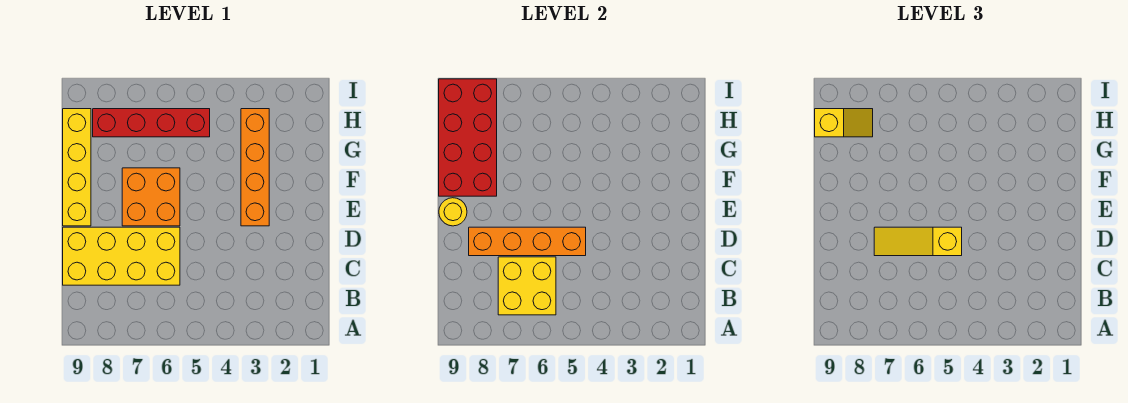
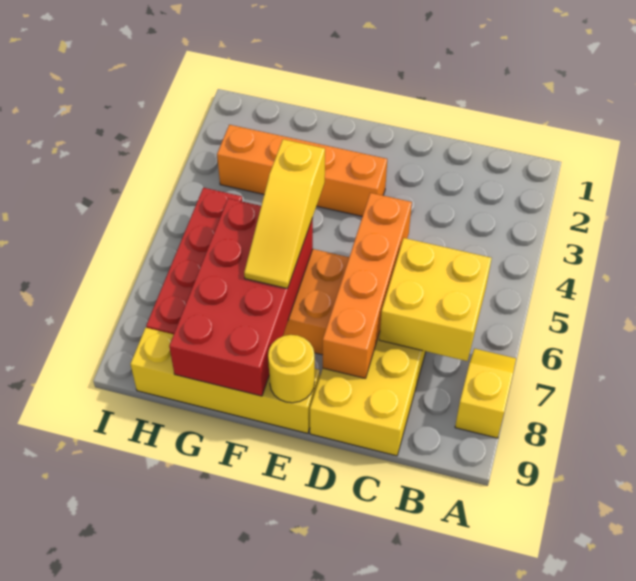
yellow 1x3 slope [874,227,962,256] -> yellow 1x3 slope moved to [244,139,325,289]
red 2x4 brick [439,79,497,196] -> red 2x4 brick turned to [169,198,313,396]
yellow 1x2 slope [815,109,873,137] -> yellow 1x2 slope moved to [455,349,516,438]

